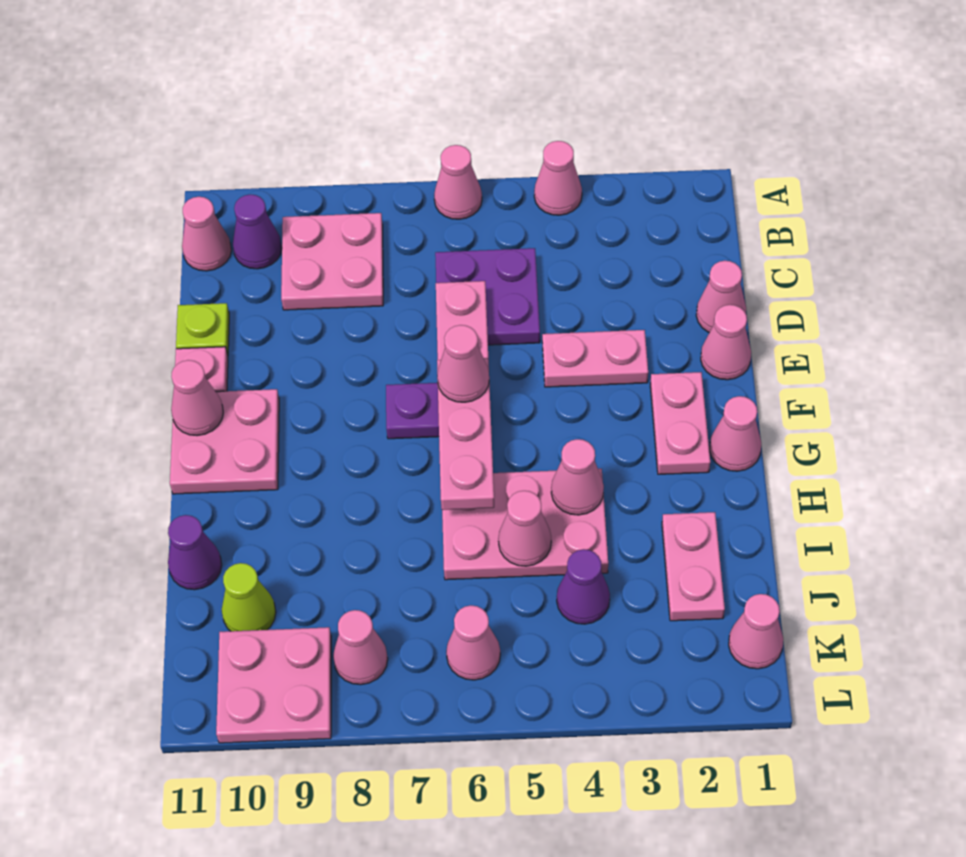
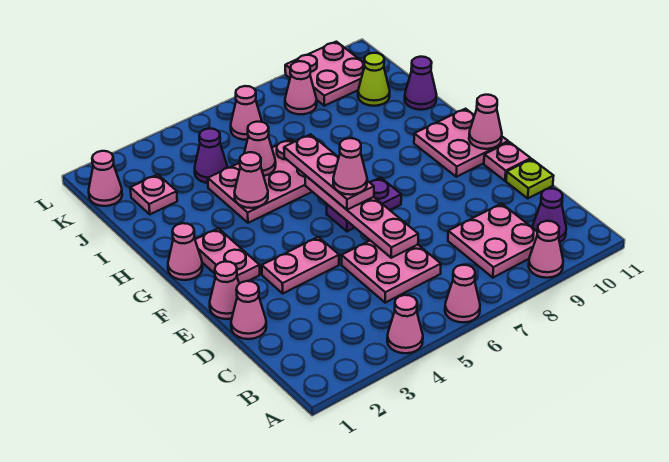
pink 1x1 cone [182,197,231,271] -> pink 1x1 cone moved to [529,221,563,278]
purple 2x2 plate [435,248,540,345] -> pink 2x2 plate [342,241,441,303]
pink 1x2 plate [662,512,725,621] -> pink 1x1 plate [130,175,177,214]

